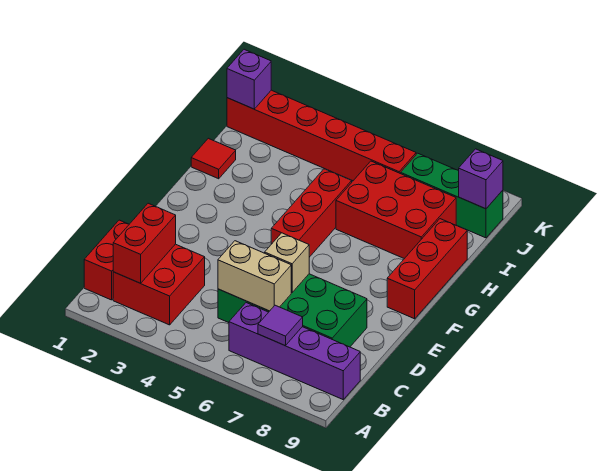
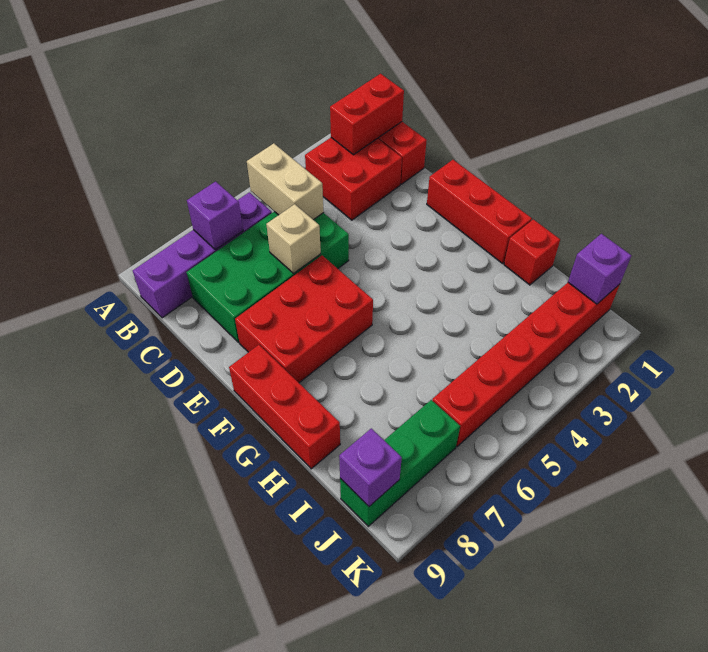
red 1x2 brick [113,203,176,283] -> red 1x2 brick turned to [330,74,404,155]
purple 1x1 tile [258,305,303,346] -> purple 1x1 brick [187,182,243,250]
tan 1x2 brick [218,241,291,311] -> tan 1x2 brick turned to [247,143,324,220]
red 1x3 brick [271,169,352,257] -> red 1x3 brick moved to [427,160,532,264]
red 1x1 tile [191,138,236,179] -> red 1x1 brick [504,219,560,285]
red 2x3 brick [336,161,456,259] -> red 2x3 brick moved to [235,256,373,383]

